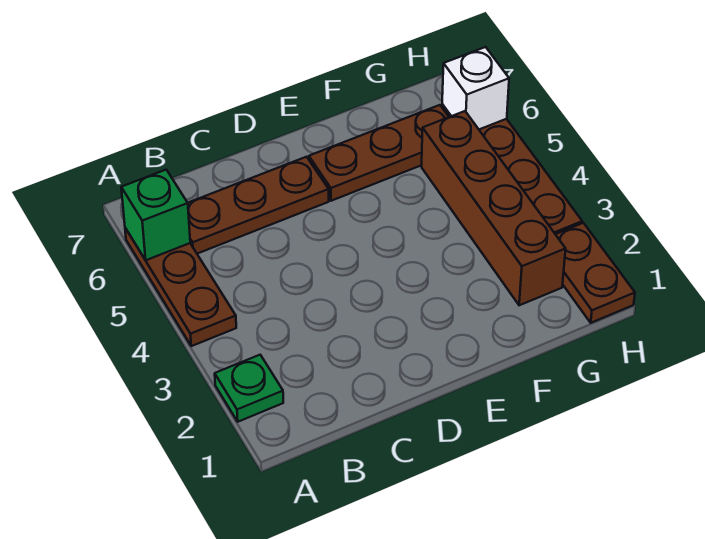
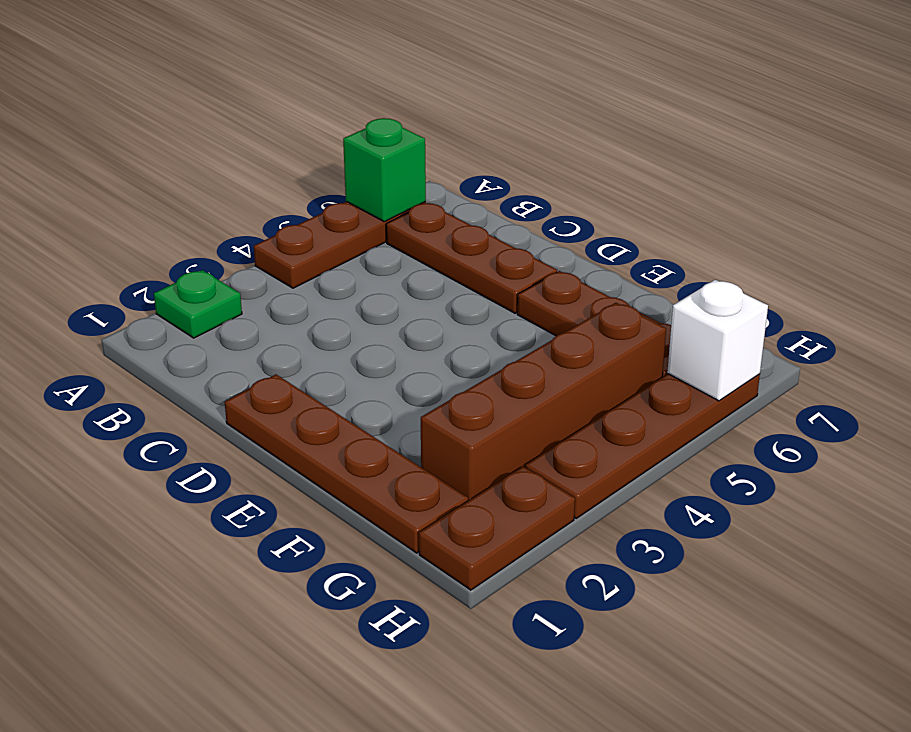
none -> brown 1x4 plate [225,374,468,553]

